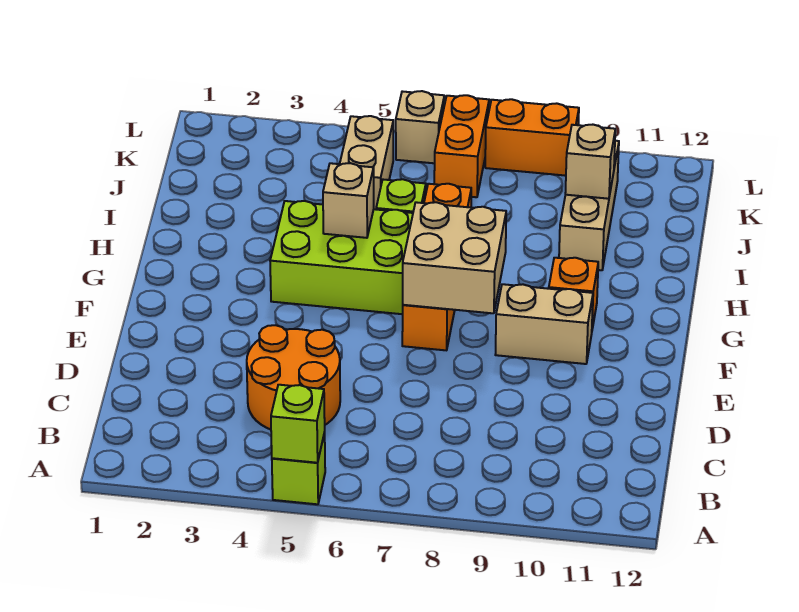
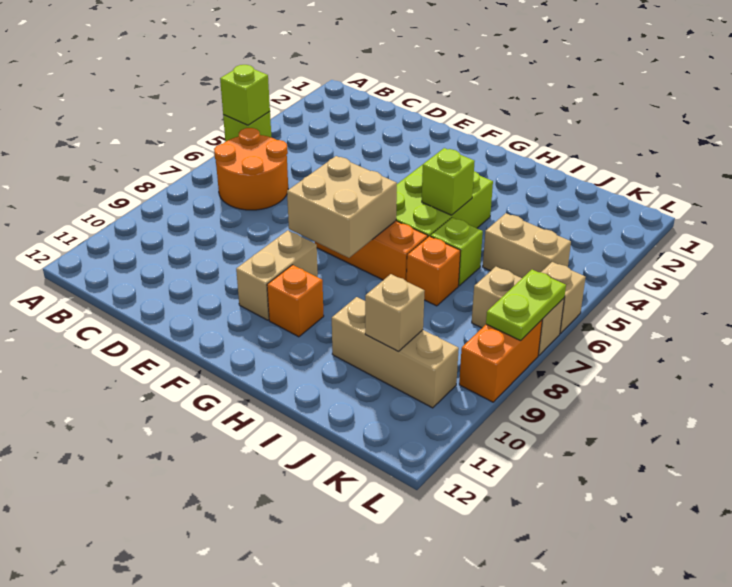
orange 2x2 round brick [247,325,340,429] -> orange 2x2 round brick moved to [214,128,288,210]
tan 1x1 brick [323,163,374,238] -> lime 1x1 brick [422,148,475,215]
orange 1x2 brick [434,95,489,197] -> tan 1x2 brick [472,267,564,355]
none -> lime 1x2 plate [486,270,566,341]

